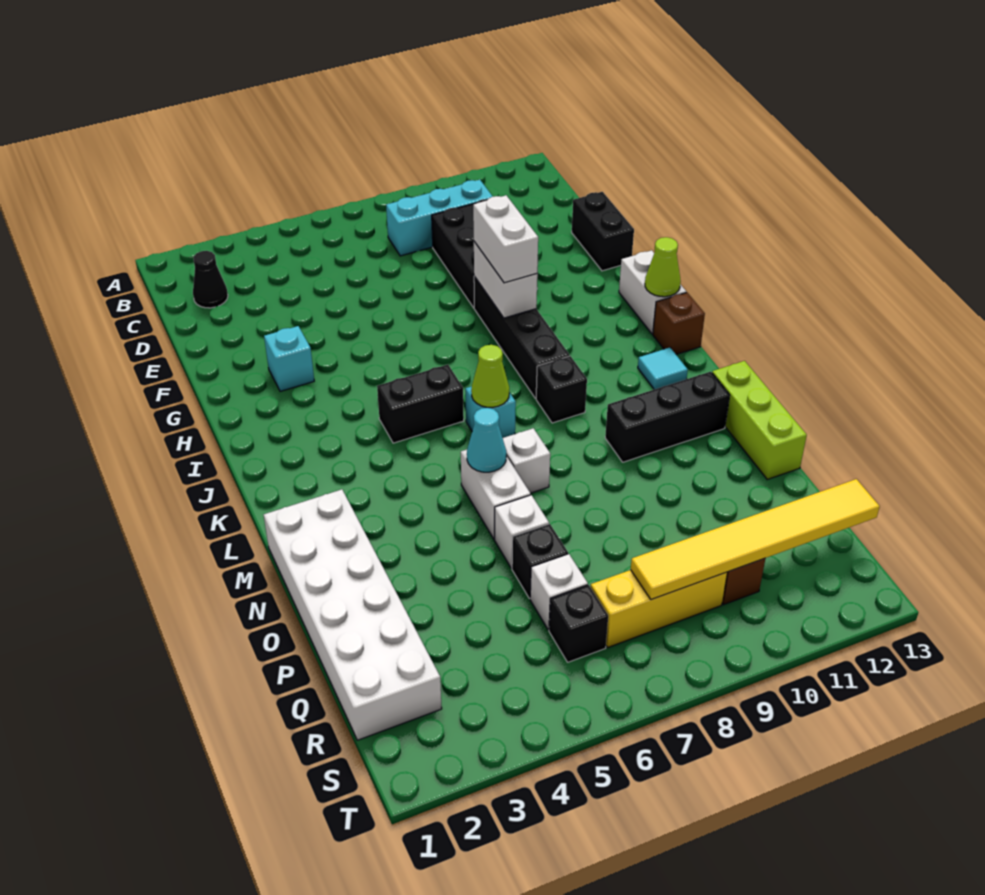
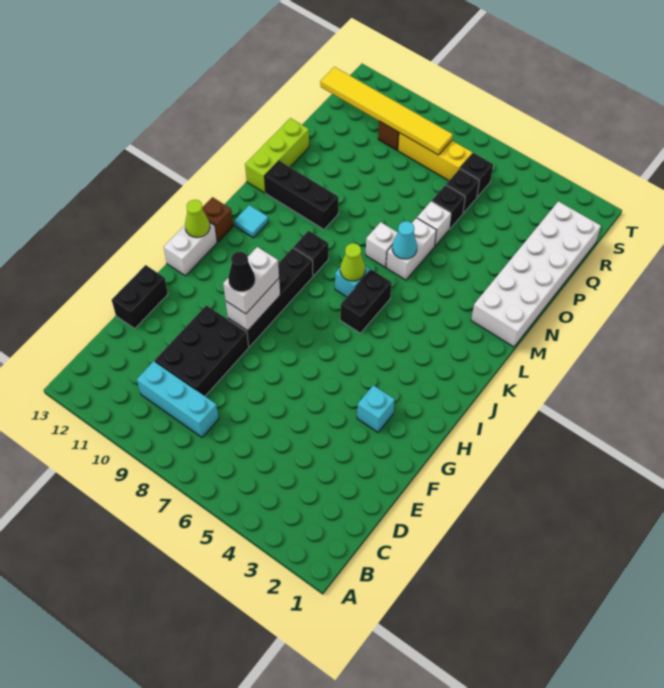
black 1x1 cone [193,251,228,308] -> black 1x1 cone moved to [228,252,255,292]
black 1x2 brick [377,365,464,443] -> black 1x2 brick turned to [340,270,392,333]
white 1x1 brick [530,554,588,630] -> black 1x1 brick [446,169,479,213]

